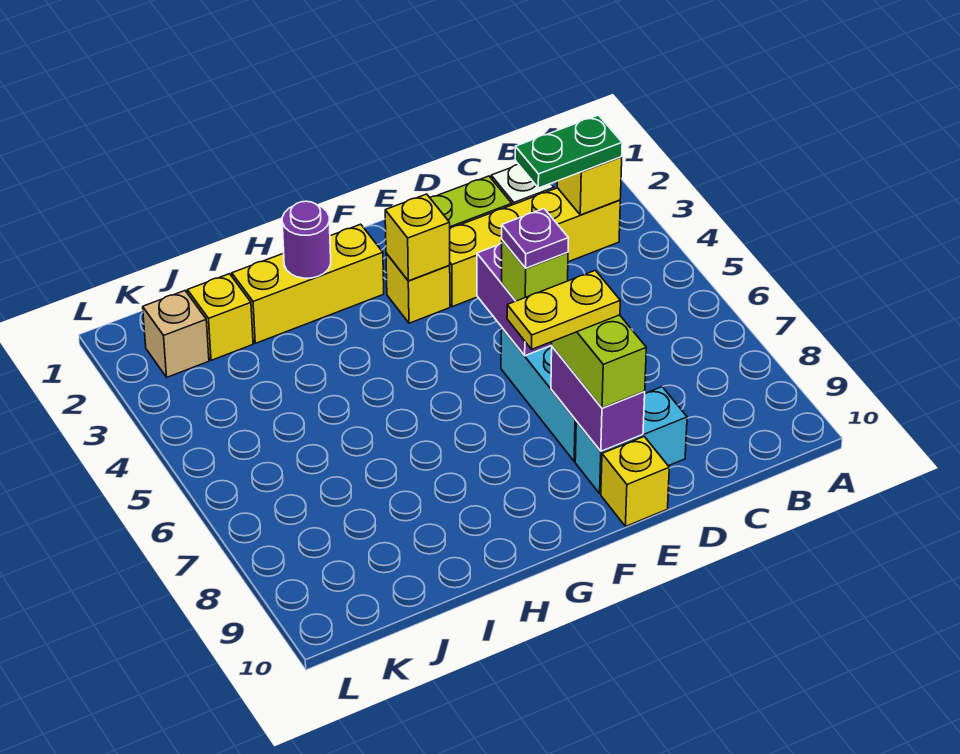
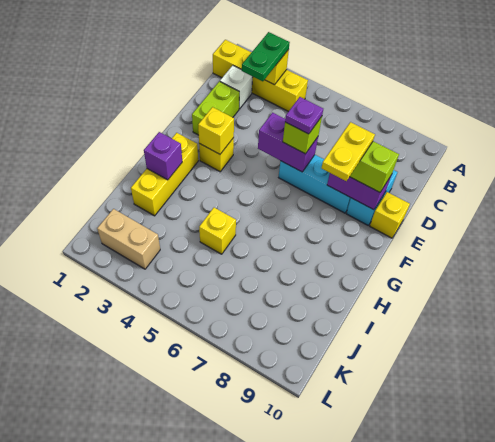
yellow 1x4 brick [449,188,620,307] -> yellow 1x4 brick turned to [213,40,308,112]
purple 1x1 round brick [282,201,331,278] -> purple 1x1 brick [144,132,182,180]
yellow 1x1 brick [187,274,253,360] -> yellow 1x1 brick moved to [199,208,236,254]
tan 1x1 brick [143,291,209,377] -> tan 1x2 brick [97,209,160,269]

